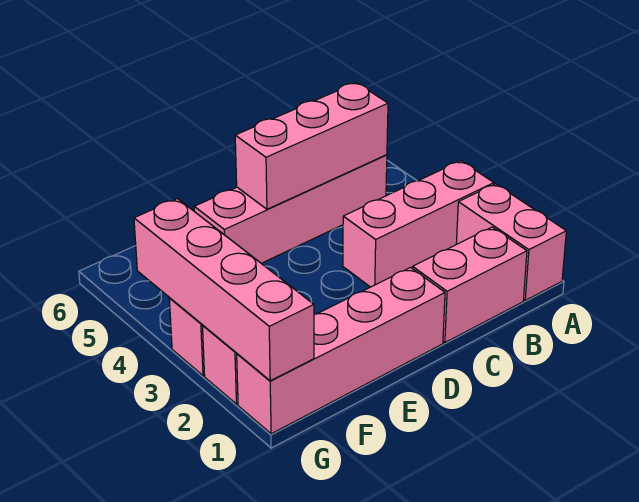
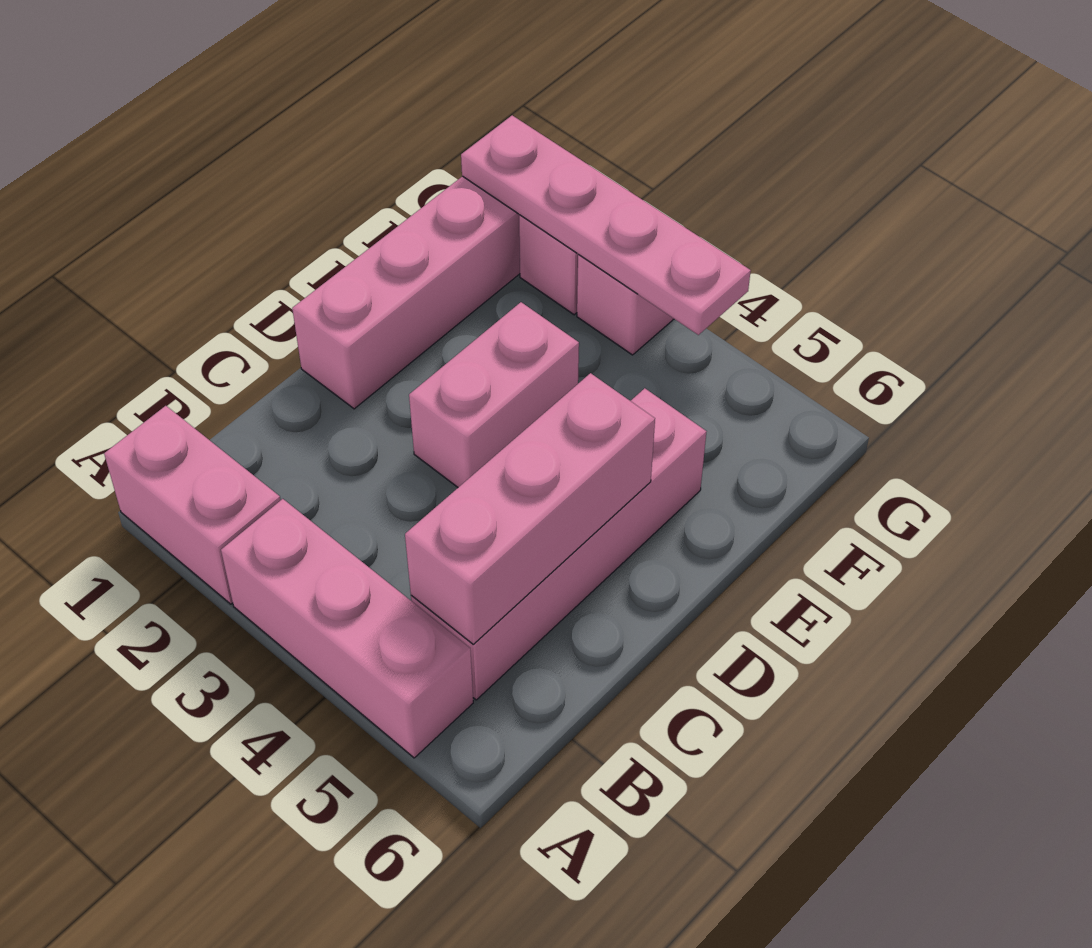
pink 1x3 brick [343,161,494,287] -> pink 1x3 brick turned to [221,499,473,758]
pink 1x2 brick [412,227,527,343] -> pink 1x2 brick moved to [409,302,579,487]
pink 1x4 brick [134,199,314,381] -> pink 1x4 plate [461,115,751,335]

